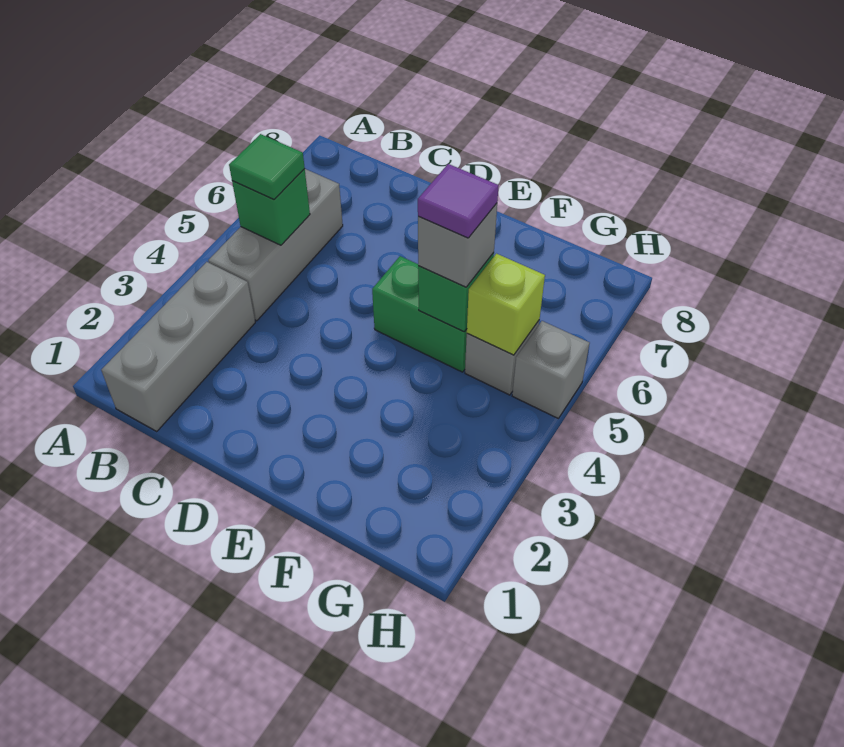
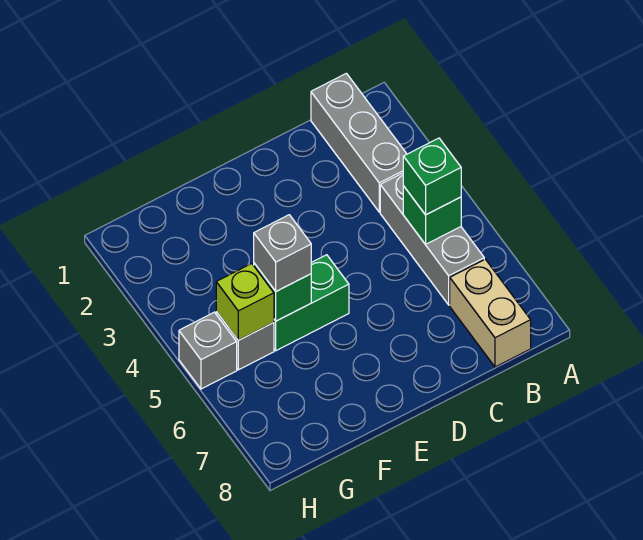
green 1x1 tile [229,134,305,199] -> green 1x1 brick [403,138,461,215]
none -> tan 1x2 brick [450,259,531,367]
purple 1x1 tile [418,164,499,238] -> none

